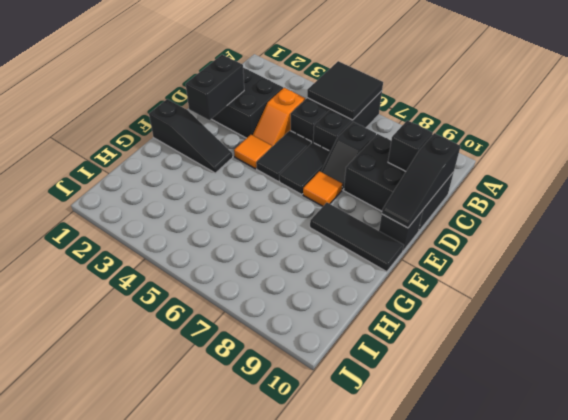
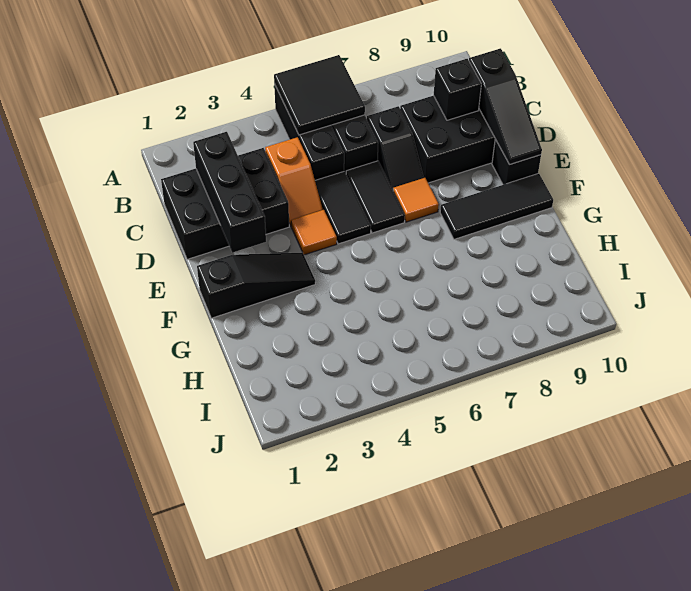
black 1x2 brick [186,55,244,120] -> black 1x3 brick [193,132,266,253]

